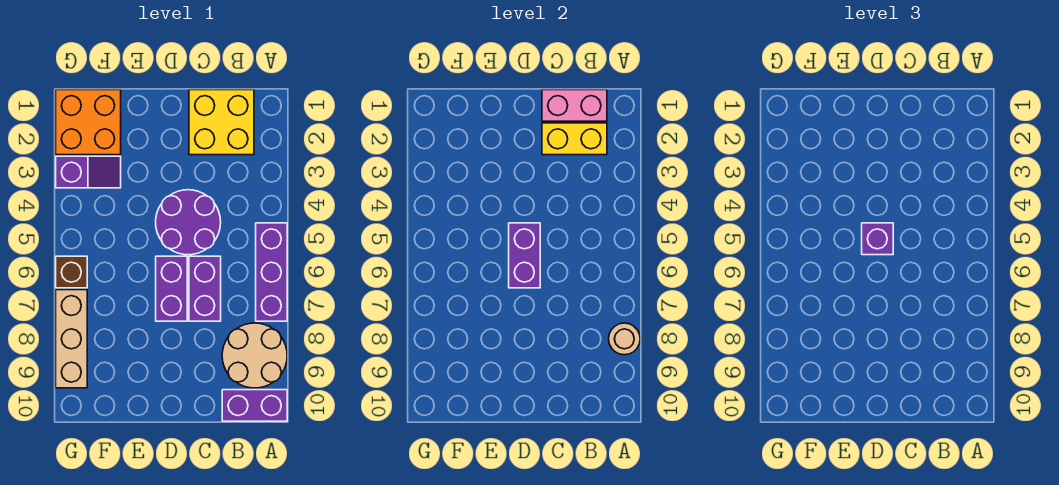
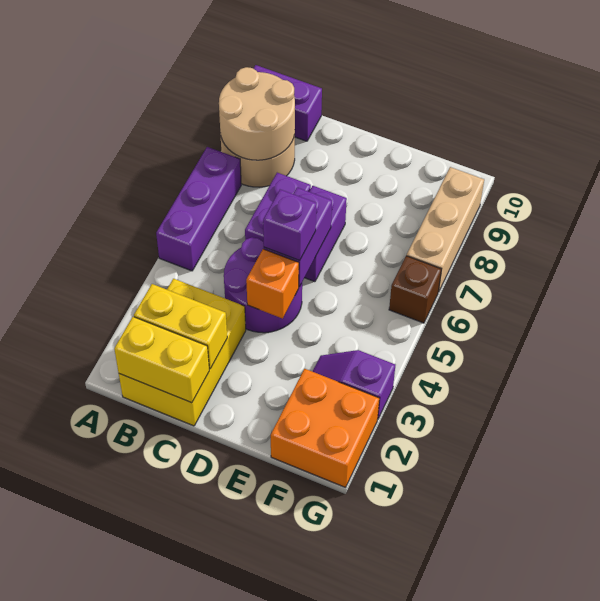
tan 1x1 round brick [609,323,640,355] -> tan 2x2 round brick [219,67,295,160]
yellow 2x2 brick [189,90,254,155] -> yellow 2x3 brick [119,279,246,426]
pink 1x2 brick [542,90,607,121] -> yellow 1x2 brick [114,317,209,403]
none -> orange 1x1 brick [246,249,299,319]

